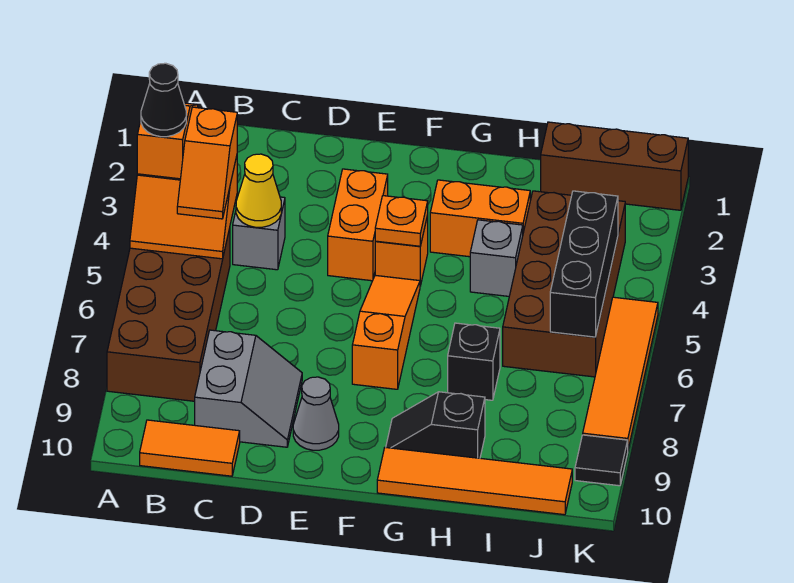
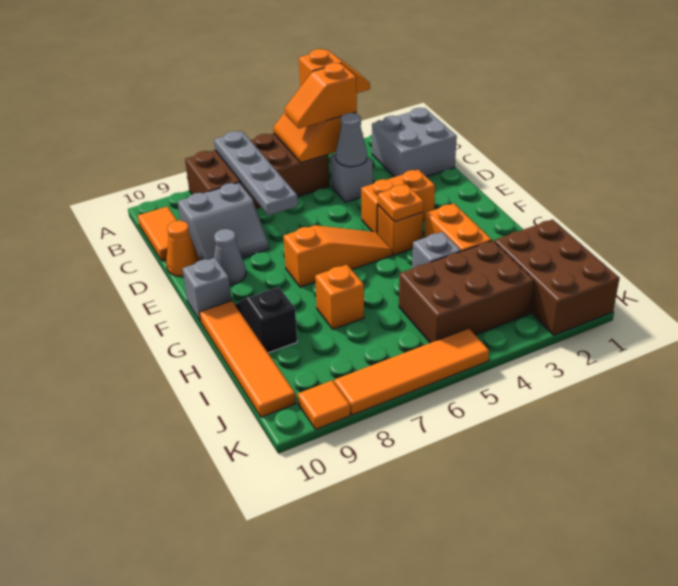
black 1x1 cone [141,63,186,137] -> none
none -> grey 1x4 plate [214,131,298,215]
none -> grey 2x2 brick [372,108,457,177]
yellow 1x1 cone [236,154,281,227] -> grey 1x1 cone [336,113,367,167]
none -> orange 1x1 cone [166,221,200,276]
none -> grey 1x1 brick [182,258,231,322]
black 1x1 brick [448,323,500,400] -> orange 1x1 brick [315,265,364,329]
brown 1x3 brick [541,122,688,210] -> brown 2x3 brick [494,220,620,335]
brown 2x4 brick [503,191,625,377] -> brown 2x3 brick [399,240,534,343]
black 1x3 brick [550,191,618,337] -> none
black 1x1 tile [575,435,628,486] -> orange 1x1 tile [298,381,350,429]

